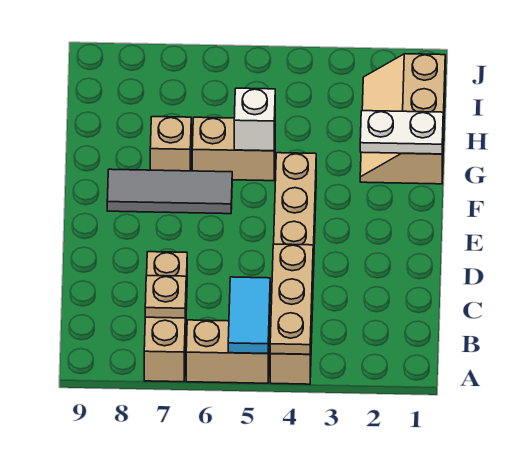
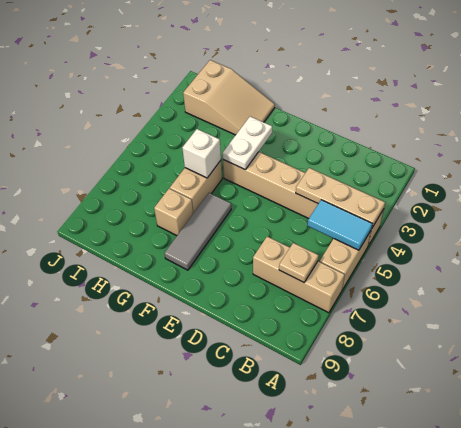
tan 2x3 slope [360,54,445,184] -> tan 2x3 slope turned to [183,60,275,135]
white 1x2 plate [360,111,443,154] -> white 1x2 plate moved to [223,116,272,170]

